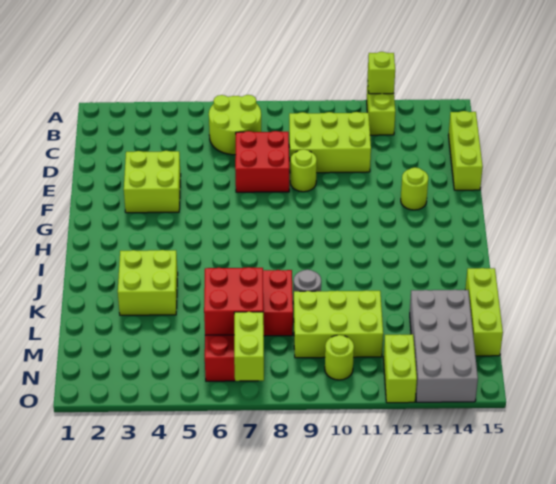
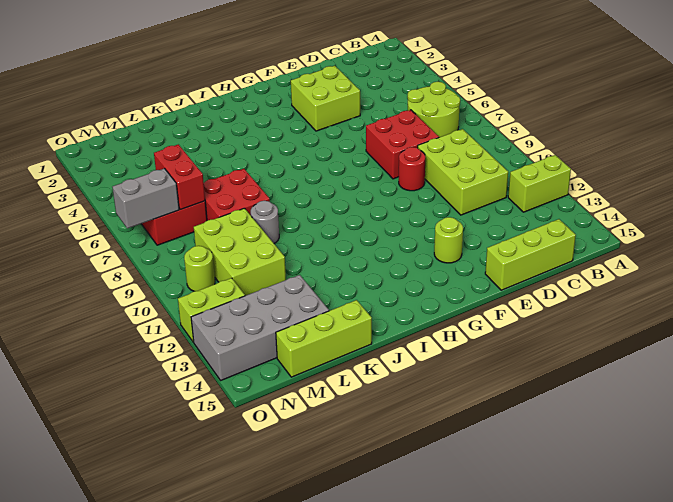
lime 1x1 brick [368,52,395,94] -> none
lime 1x1 round brick [290,149,317,192] -> red 1x1 round brick [399,147,425,191]
lime 2x2 brick [118,250,178,315] -> none
red 2x2 brick [204,267,263,335] -> red 1x2 brick [154,144,205,209]
lime 1x2 brick [234,312,264,381] -> grey 1x2 brick [112,168,179,228]

